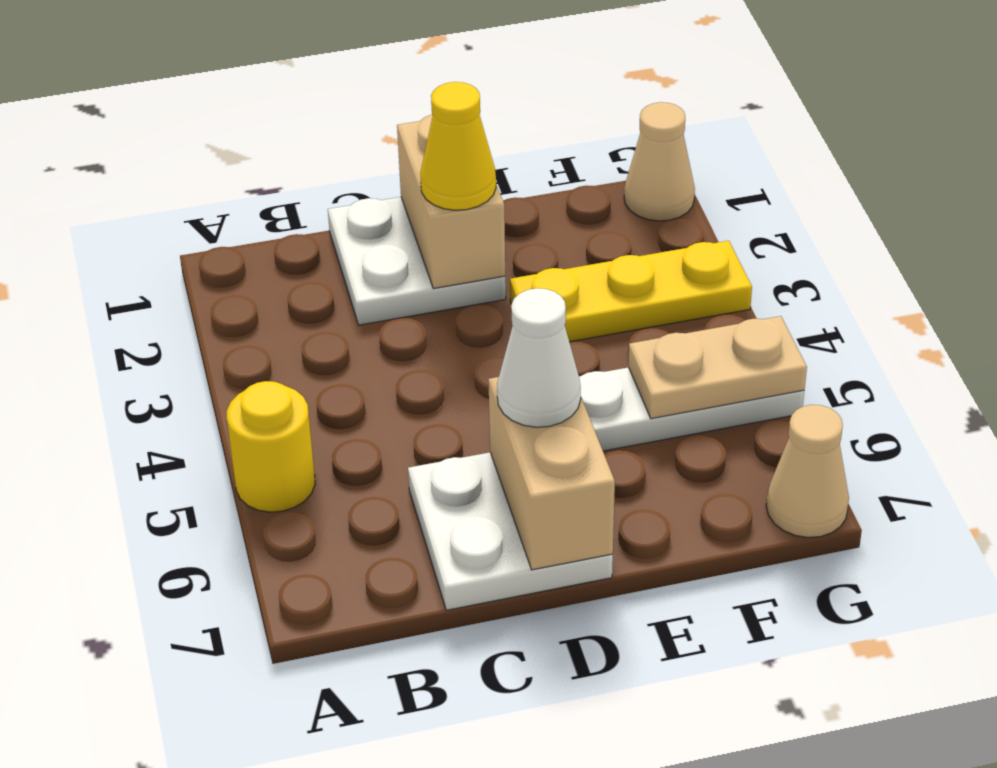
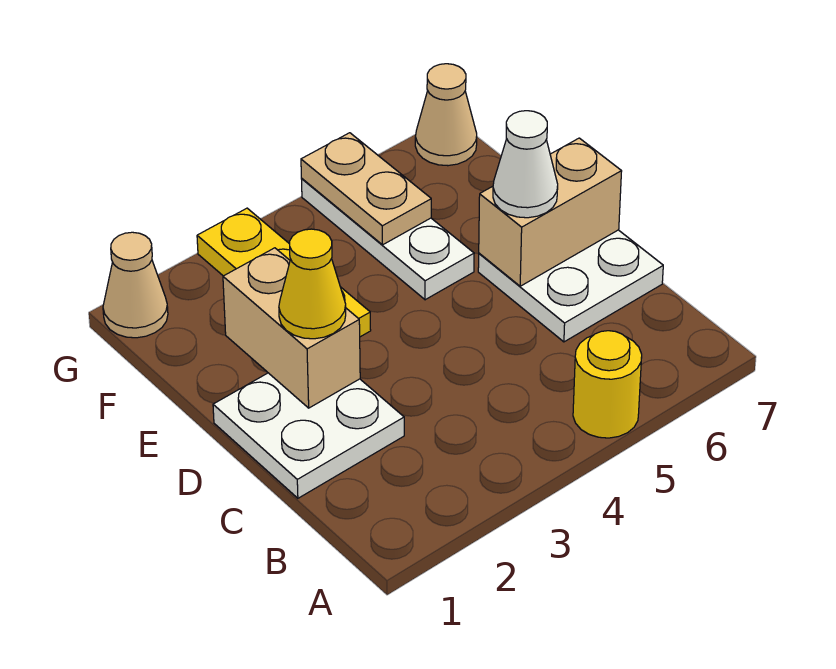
tan 1x2 brick [397,115,505,289] -> tan 1x2 brick turned to [223,248,360,408]

